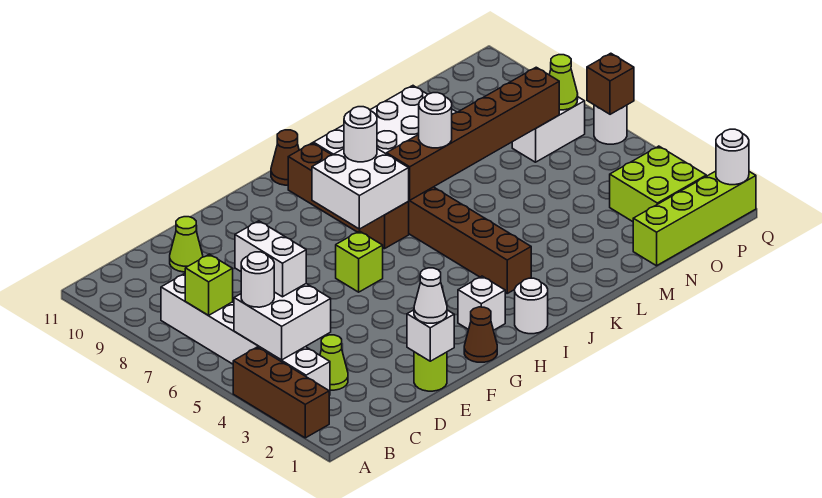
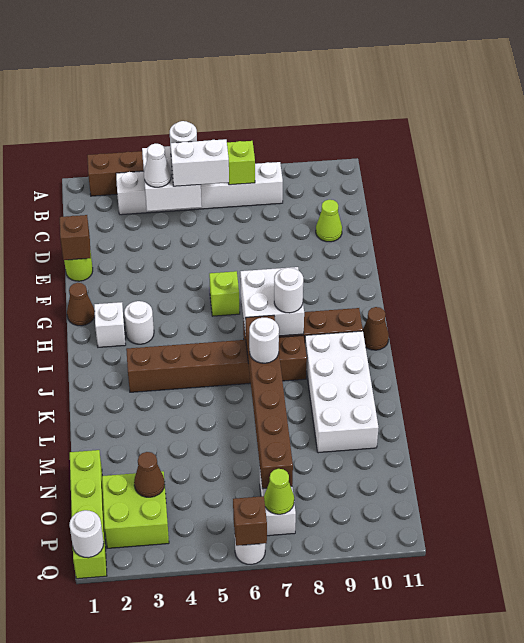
lime 1x1 cone [320,335,348,390] -> none
white 1x1 brick [407,310,454,361] -> brown 1x1 brick [60,215,91,260]
white 1x1 cone [414,268,447,323] -> white 1x1 cone moved to [144,144,171,187]
white 1x1 round brick [515,278,548,334] -> white 1x1 round brick moved to [124,301,154,344]
none -> brown 1x1 cone [134,452,165,497]

